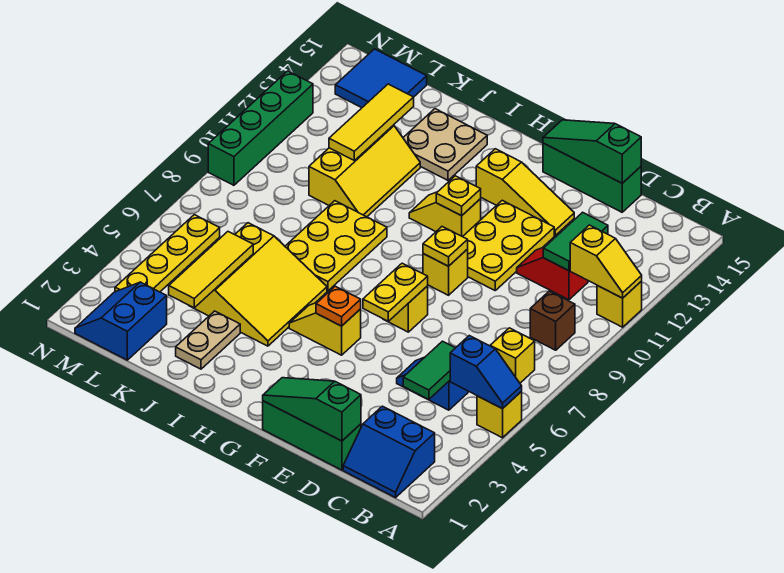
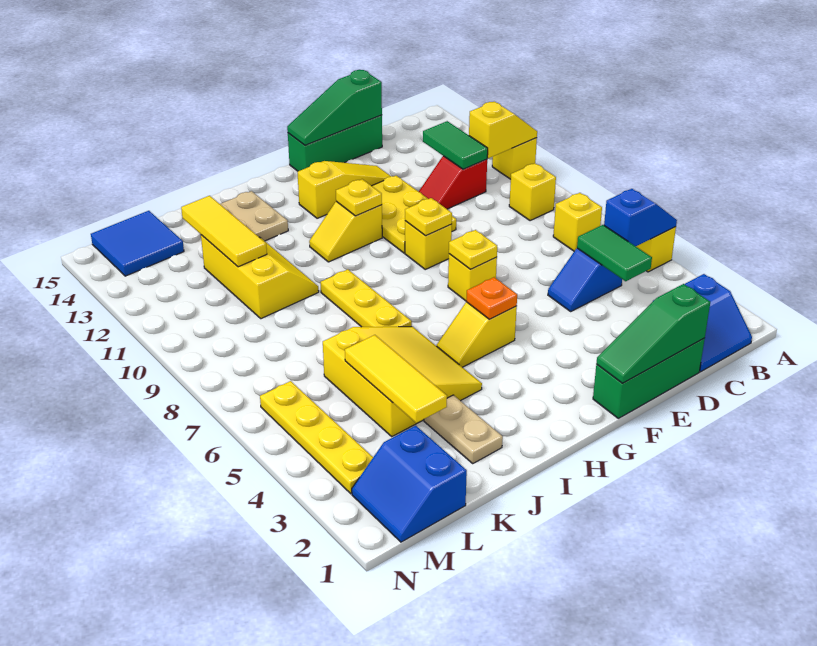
brown 1x1 brick [530,291,575,350] -> yellow 1x1 brick [509,163,556,221]
yellow 1x2 plate [363,263,428,321] -> yellow 1x1 plate [449,230,497,269]
yellow 2x3 plate [285,201,387,291] -> yellow 1x3 plate [320,269,412,327]
green 1x4 brick [208,71,313,185] -> none

